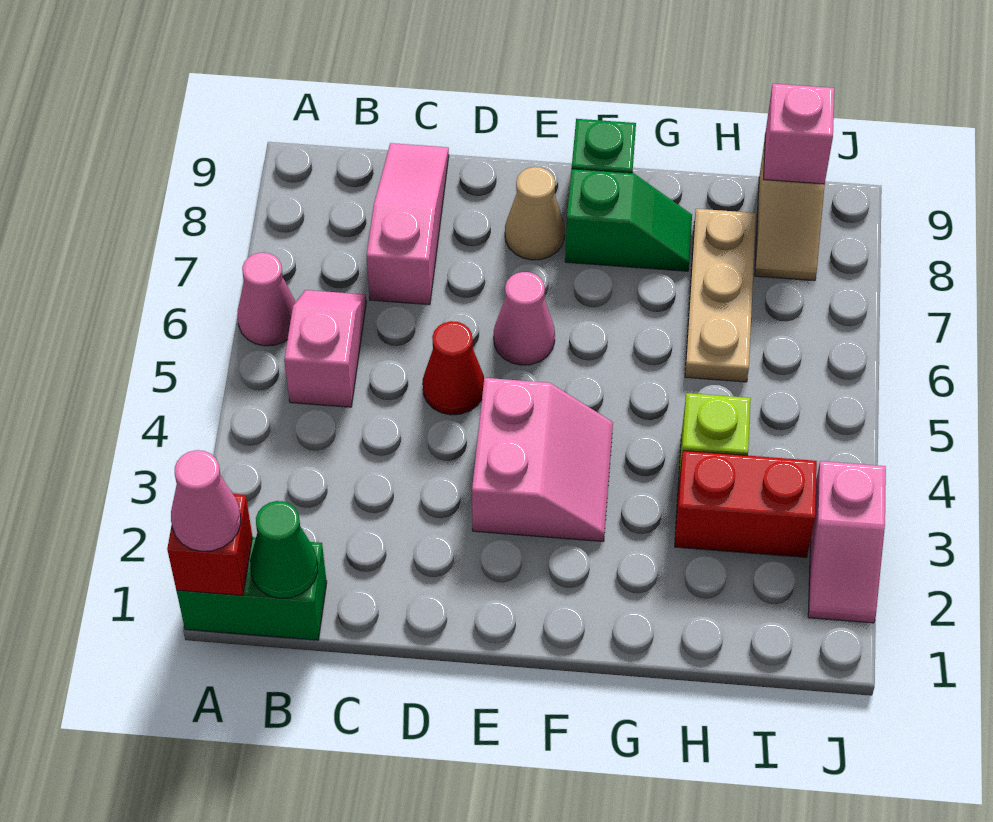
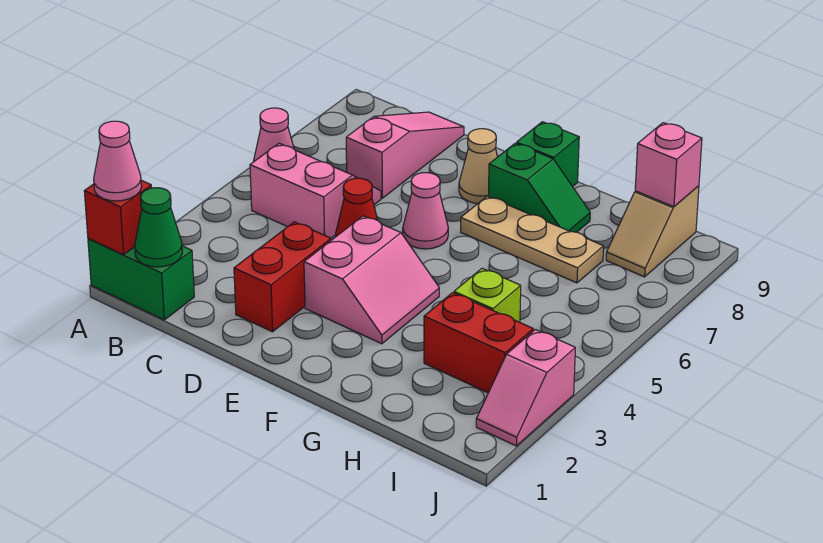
pink 1x2 slope [284,290,366,407] -> pink 2x2 slope [250,143,381,238]
none -> red 1x2 brick [234,222,331,332]
tan 1x3 plate [685,209,756,382] -> tan 1x3 plate turned to [461,196,604,283]

